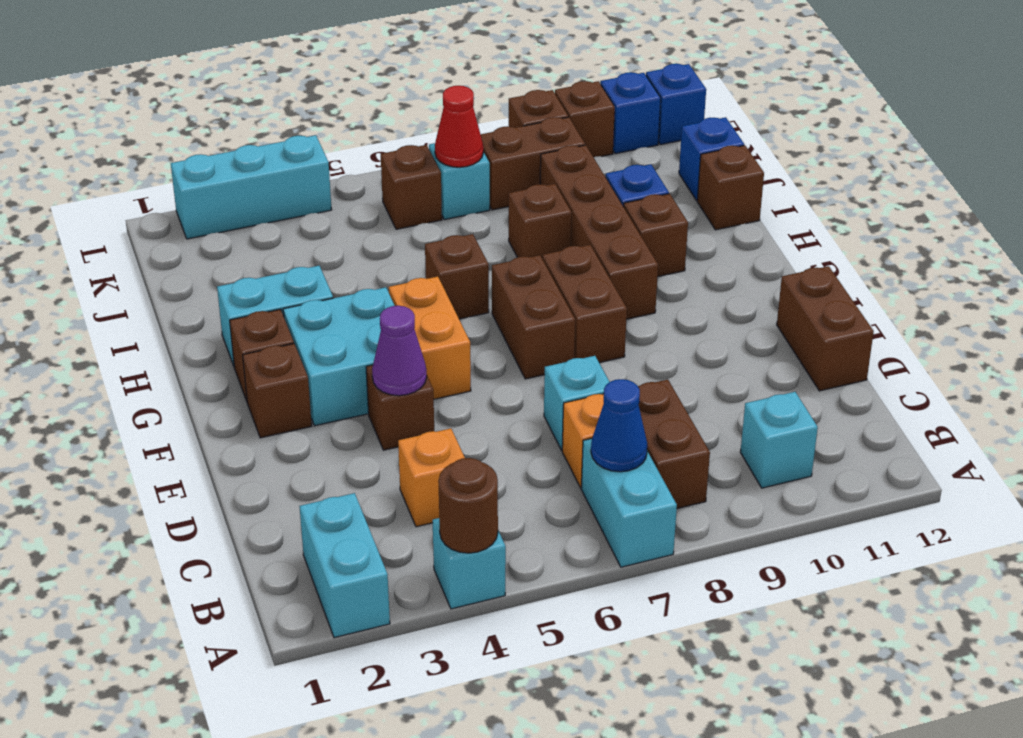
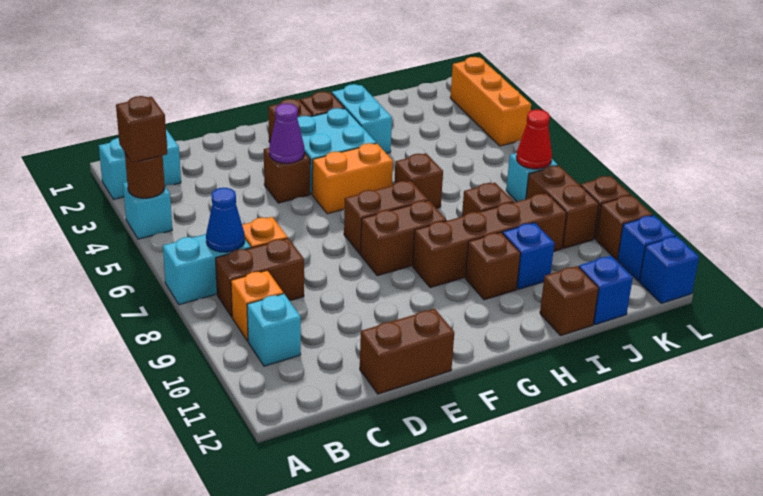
orange 1x1 brick [398,428,465,527] -> orange 1x1 brick moved to [231,270,283,341]
cyan 1x1 brick [544,356,609,450] -> none
brown 1x1 brick [381,145,442,229] -> brown 1x1 brick moved to [116,96,167,163]
cyan 1x3 brick [171,135,332,239] -> orange 1x3 brick [450,57,531,146]

